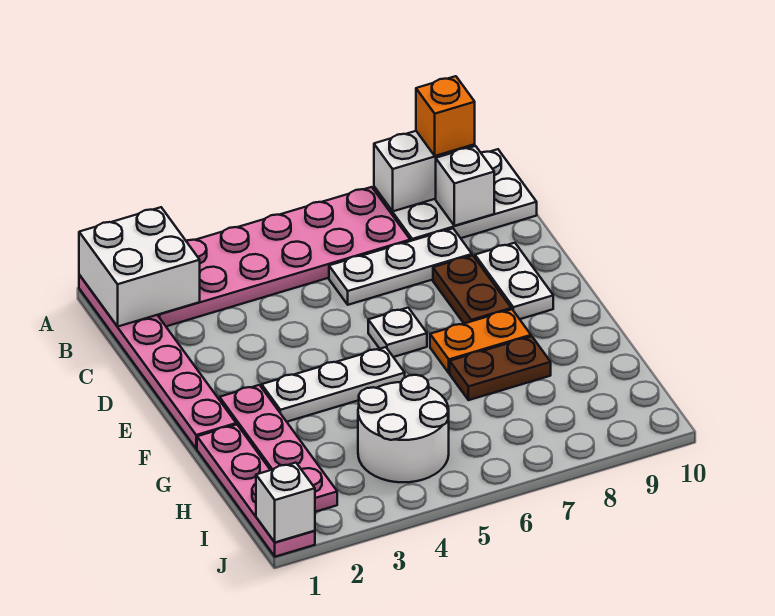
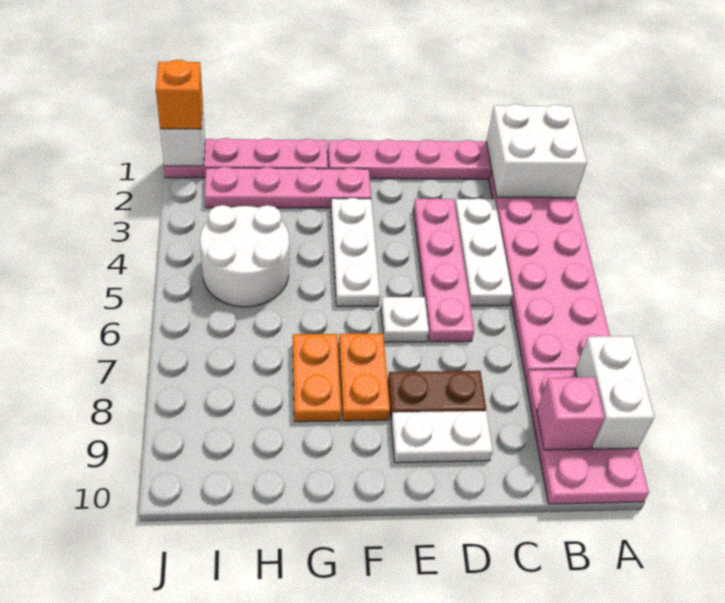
white 2x3 plate [374,149,537,241] -> pink 2x3 plate [526,370,649,504]
orange 1x1 brick [416,76,475,156] -> orange 1x1 brick moved to [156,60,203,129]
white 1x1 brick [436,146,494,226] -> pink 1x1 brick [537,377,605,450]
white 1x3 plate [329,229,472,305] -> white 1x3 plate moved to [455,198,513,306]
none -> pink 1x4 plate [413,198,474,342]
brown 1x2 plate [450,336,551,400] -> orange 1x2 plate [293,334,341,422]

